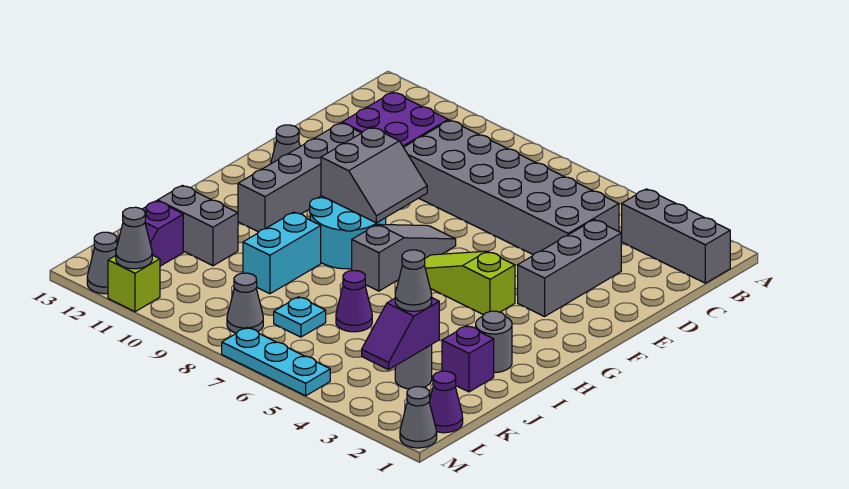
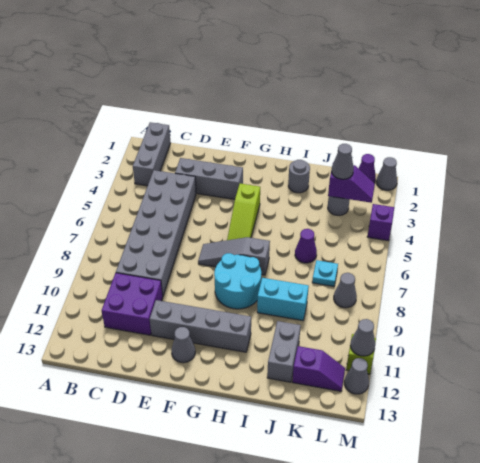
grey 2x2 slope [321,127,427,223] -> none
purple 1x1 brick [442,326,494,392] -> purple 1x1 brick moved to [368,204,394,241]
cyan 1x3 plate [222,328,330,396] -> none

